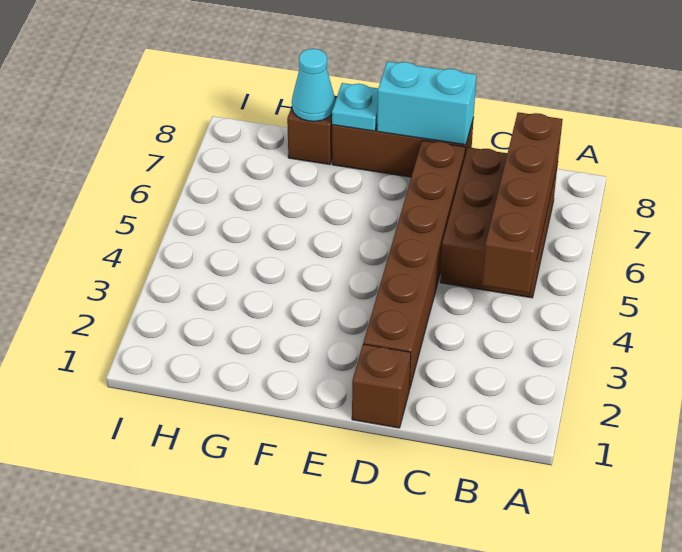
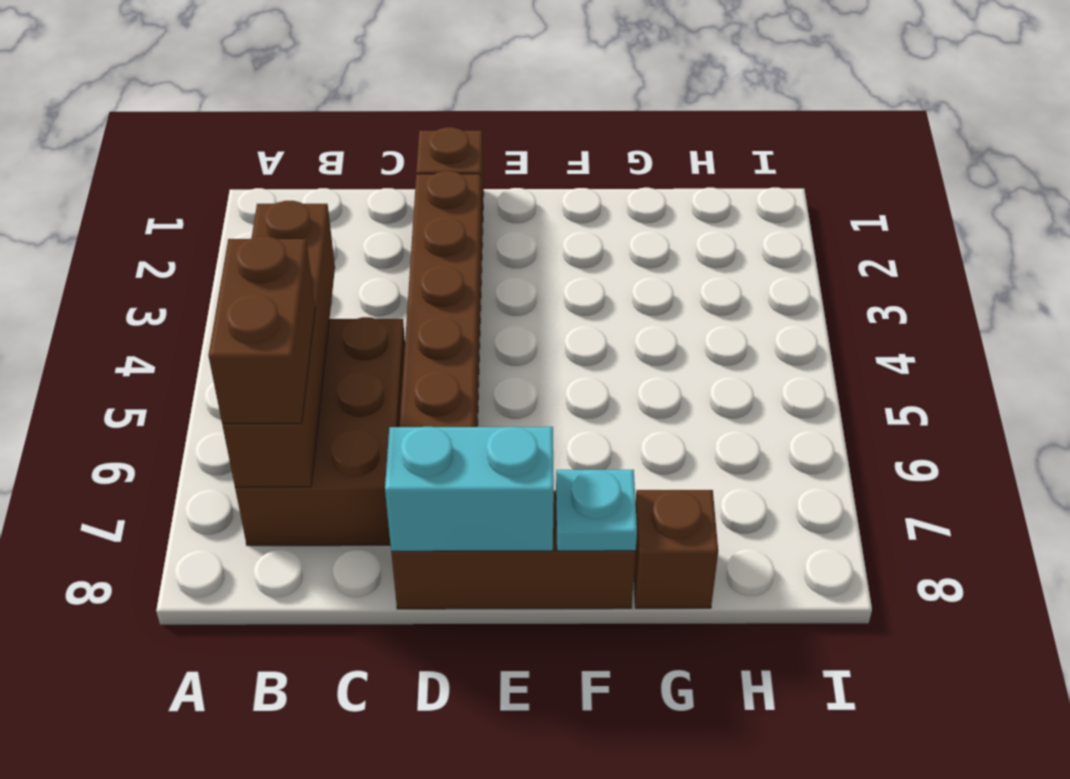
none -> brown 1x2 brick [208,236,315,424]
cyan 1x1 cone [292,49,335,121] -> none

